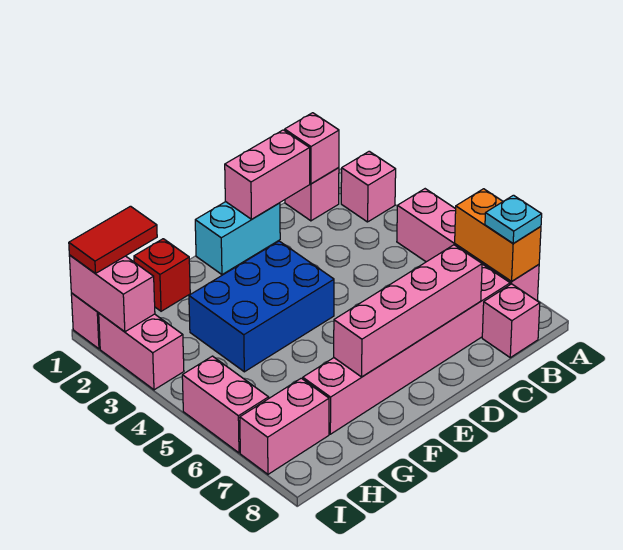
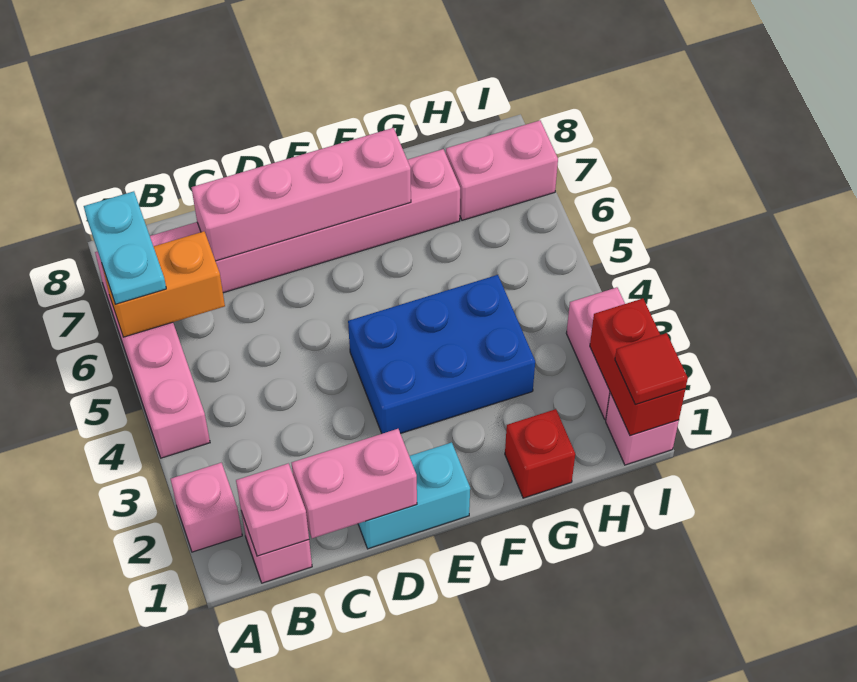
orange 1x2 brick [455,189,541,282] -> orange 1x2 brick turned to [102,231,225,337]
cyan 1x1 plate [485,195,542,243] -> cyan 1x2 plate [84,191,166,304]
pink 1x1 brick [482,284,540,358] -> none
red 1x2 tile [69,206,157,274] -> red 1x1 tile [615,333,688,405]
pink 1x2 brick [69,255,155,332] -> red 1x2 brick [590,299,685,436]
pink 1x2 brick [182,356,269,453] -> none

